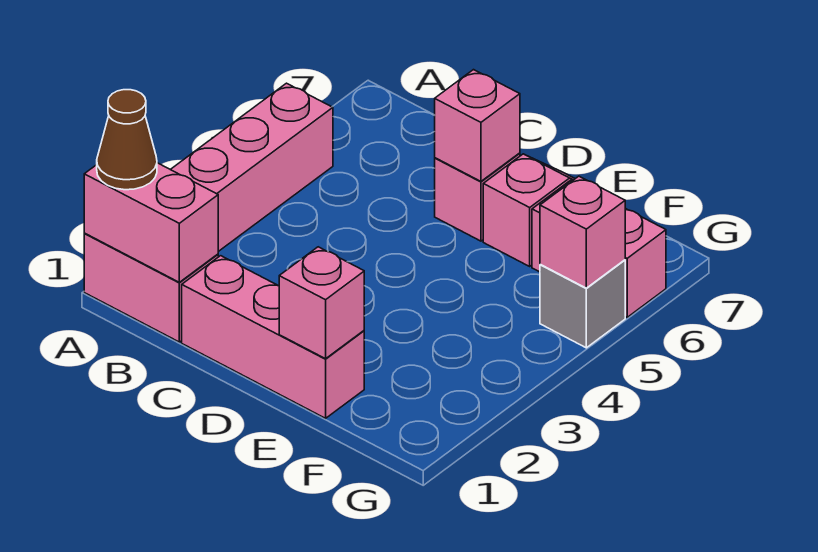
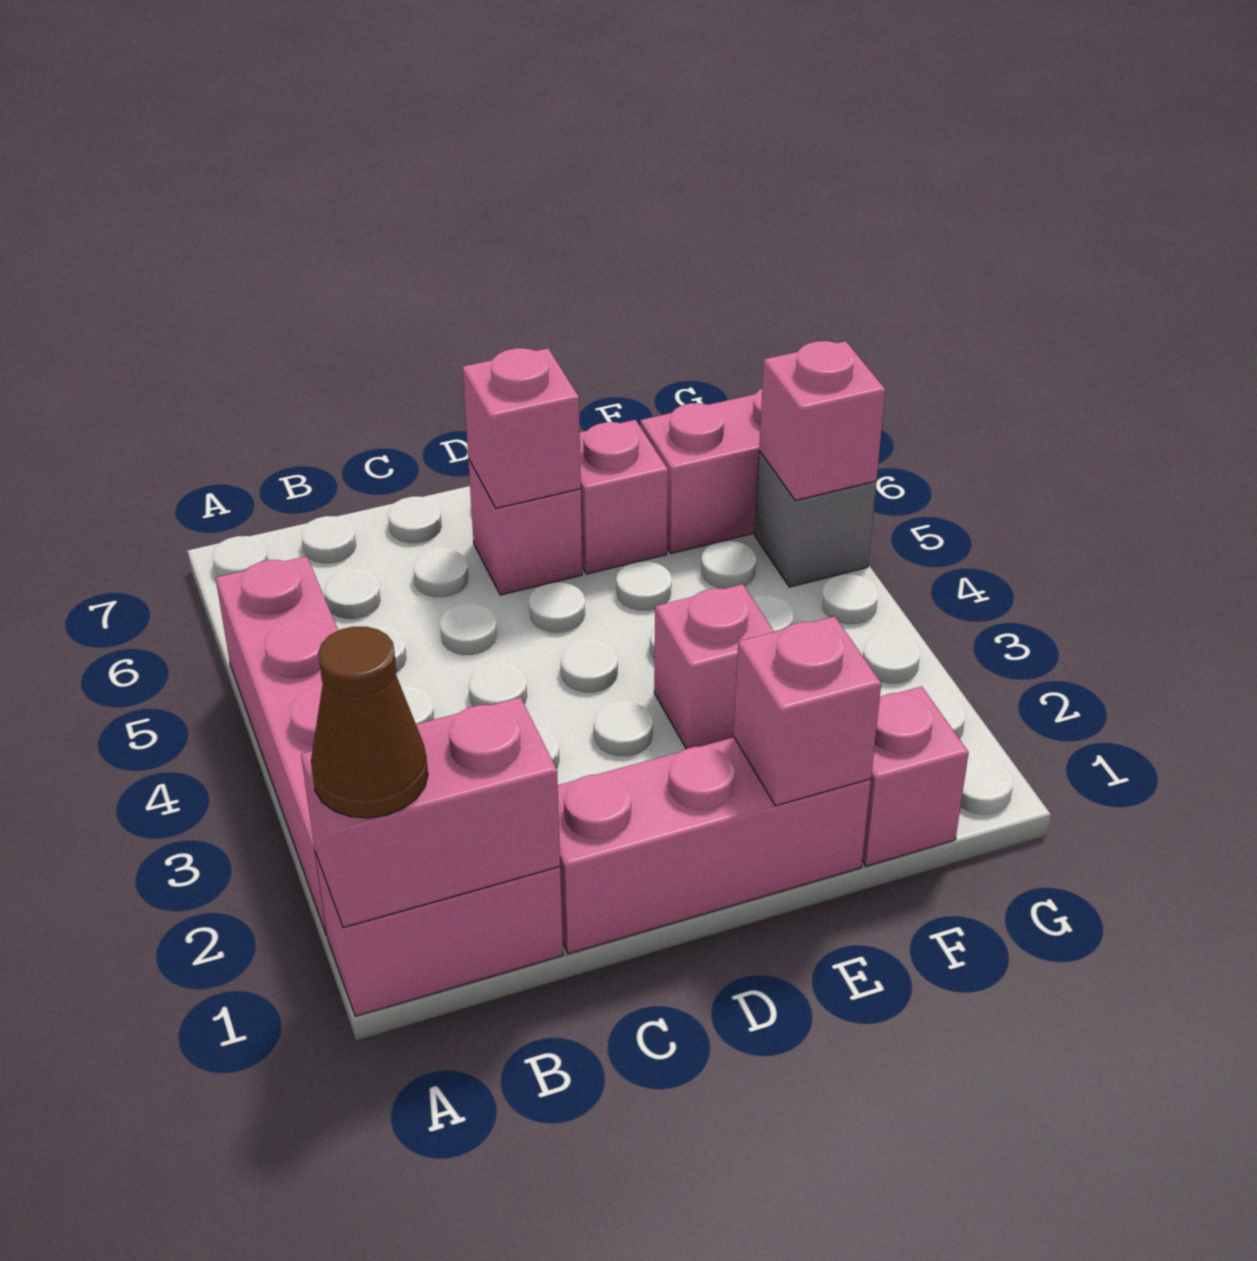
none -> pink 1x1 brick [654,584,774,749]
none -> pink 1x1 brick [862,687,969,866]

